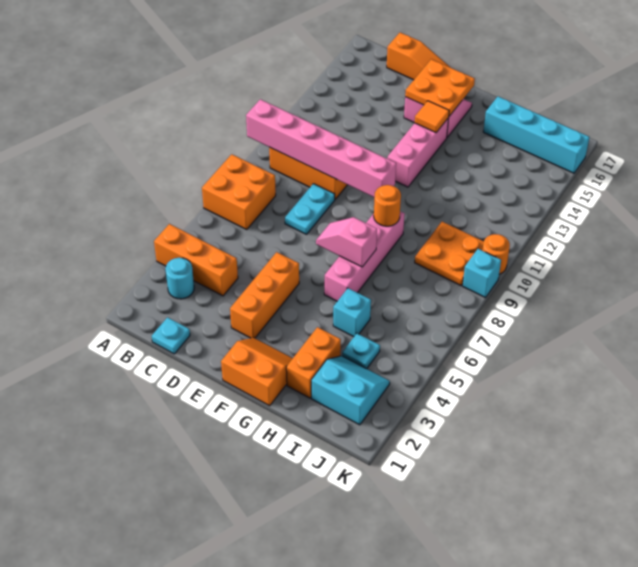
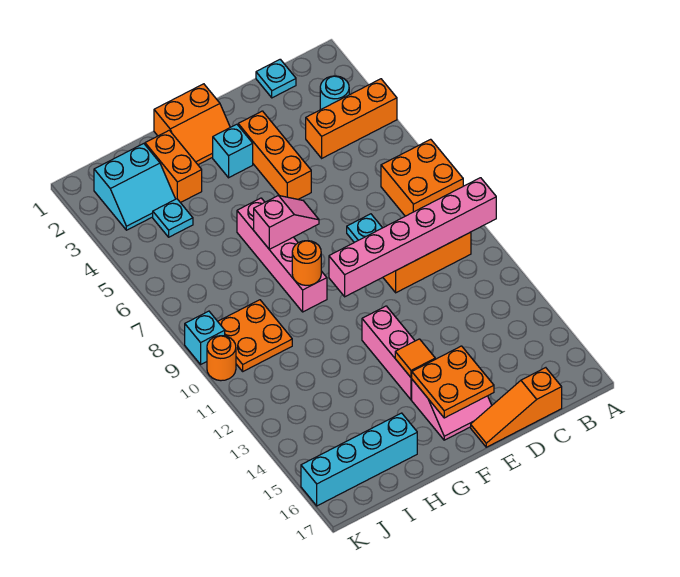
cyan 1x1 brick [333,288,371,337] -> cyan 1x1 brick moved to [213,124,253,178]

